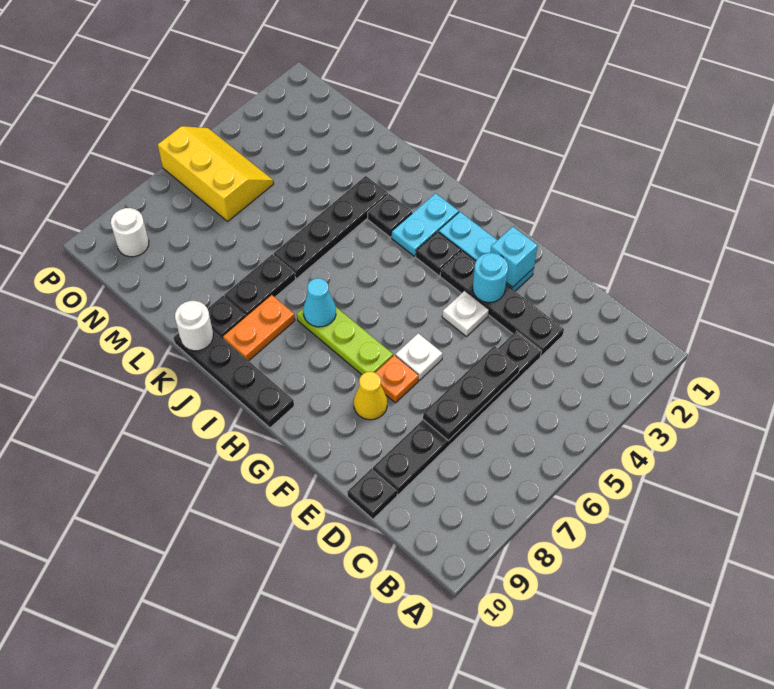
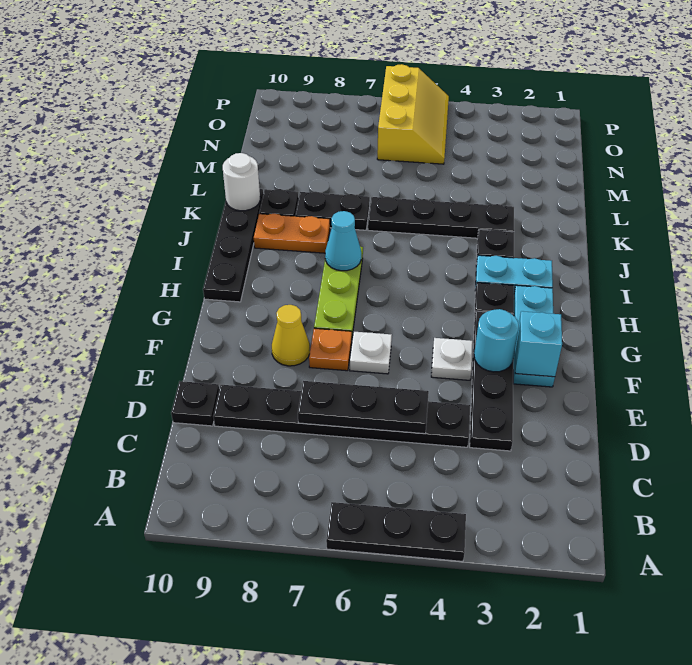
none -> black 1x3 plate [326,502,466,561]
white 1x1 round brick [111,208,149,257] -> none

